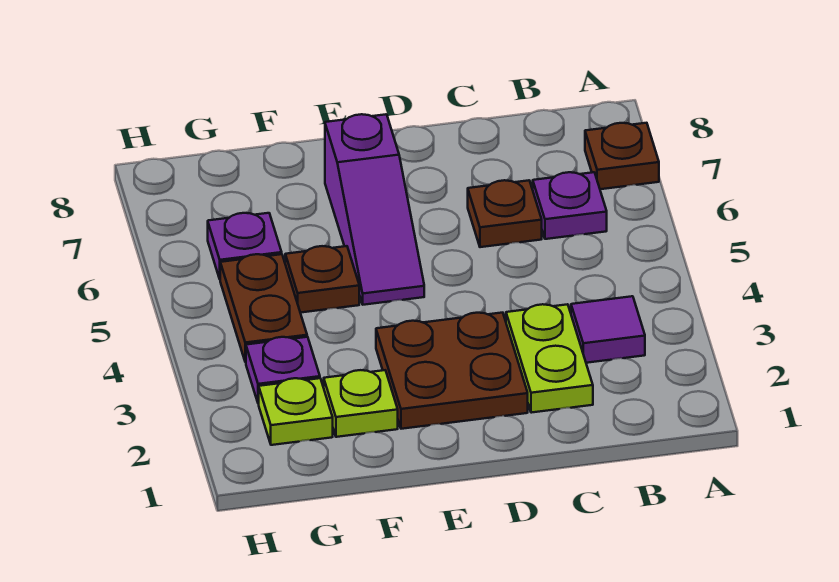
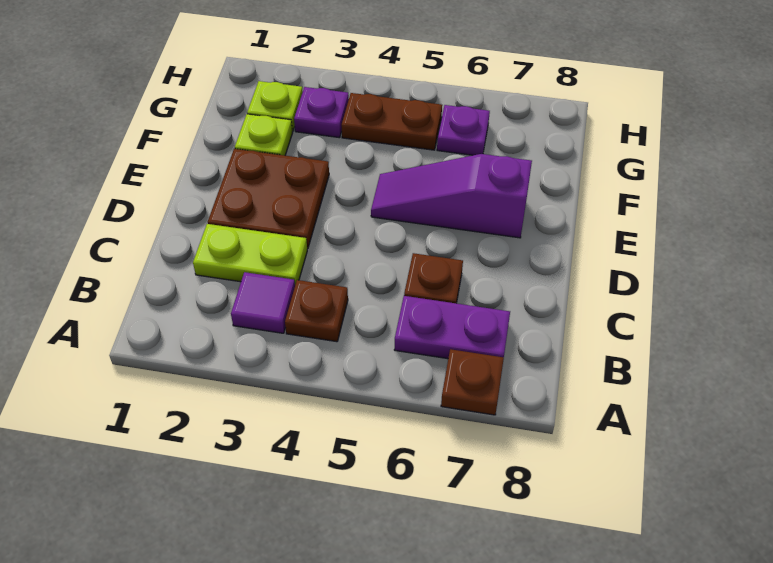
purple 1x1 plate [533,172,607,239] -> purple 1x2 plate [394,296,510,359]
brown 1x1 plate [285,246,359,313] -> brown 1x1 plate moved to [285,280,348,342]

